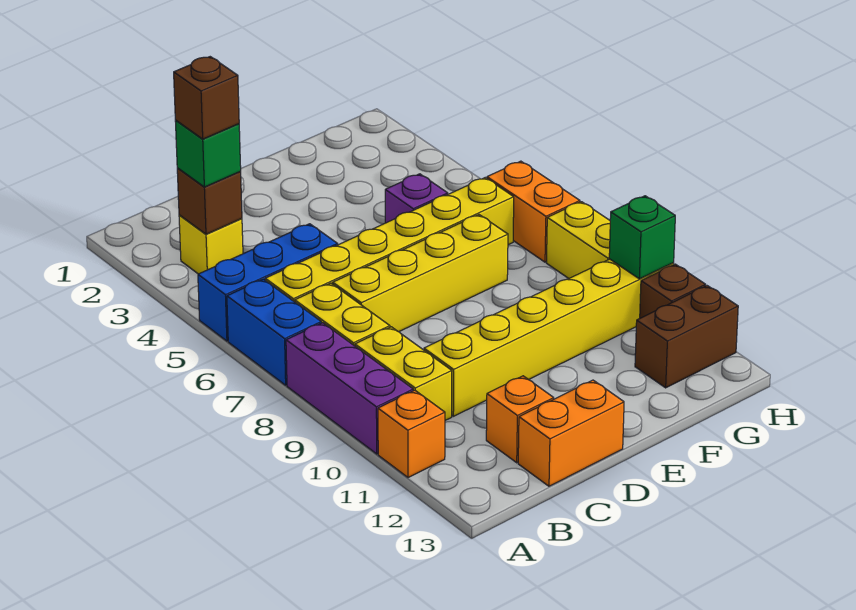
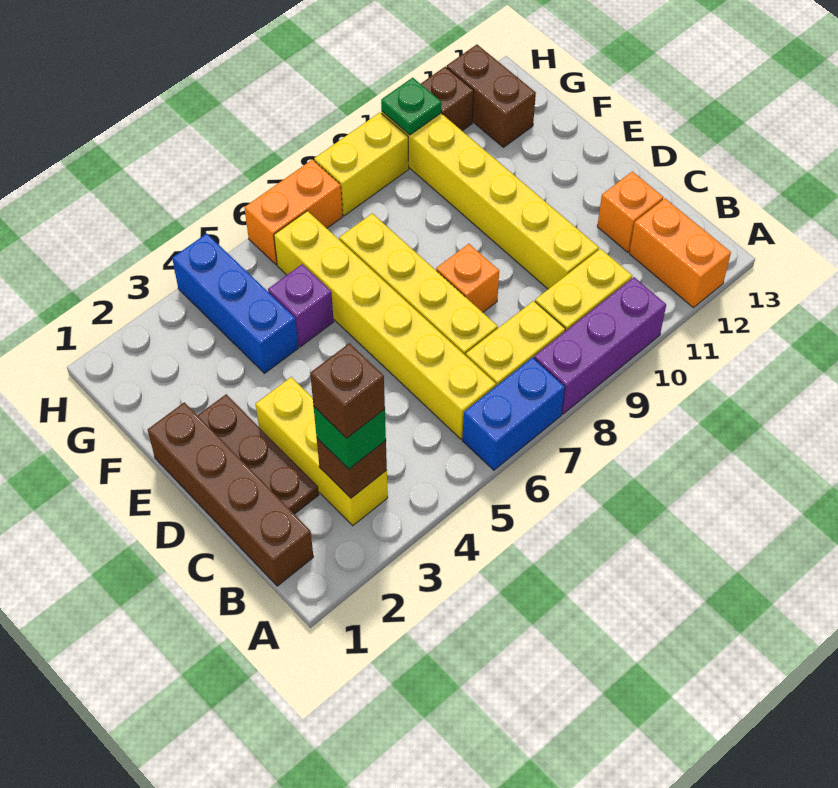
blue 1x3 brick [198,224,338,341] -> blue 1x3 brick moved to [172,234,298,373]
orange 1x1 brick [378,390,445,478] -> orange 1x1 brick moved to [436,244,499,312]
none -> brown 1x4 brick [148,402,313,586]
yellow 1x1 brick [179,215,243,274] -> yellow 1x3 brick [256,377,388,526]
none -> brown 1x3 plate [198,394,319,514]
orange 1x2 brick [518,380,624,486] -> orange 1x2 brick moved to [629,199,731,308]
green 1x1 brick [609,196,675,279] -> green 1x1 plate [381,78,441,135]

